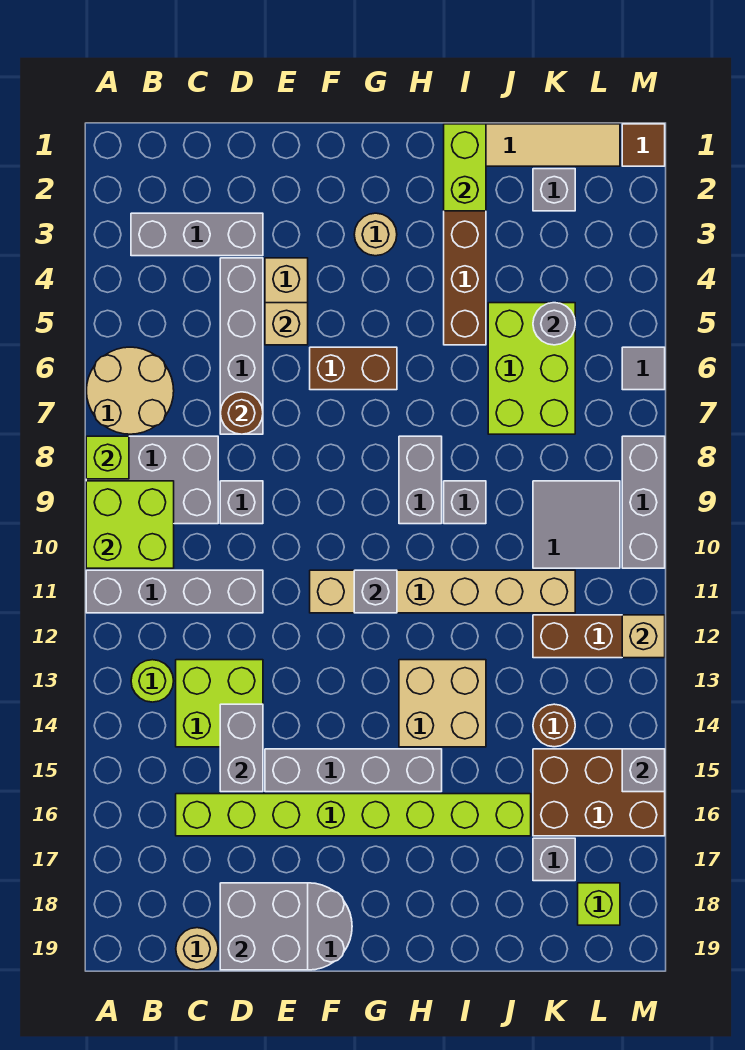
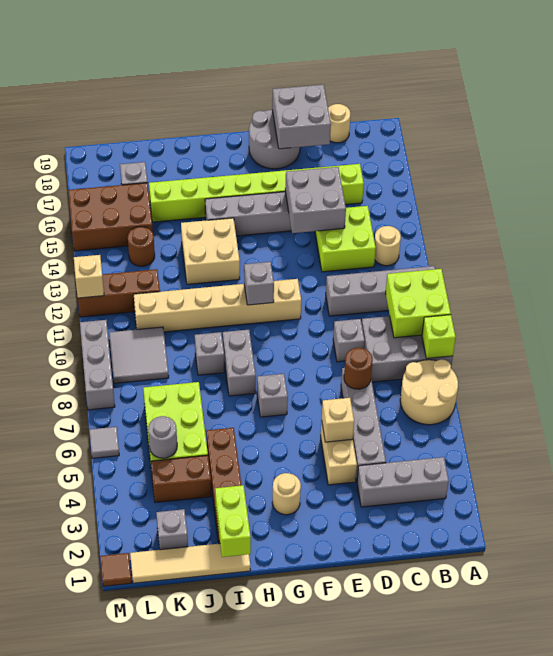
lime 1x1 round brick [131,660,174,702] -> tan 1x1 round brick [375,226,401,266]
grey 1x2 brick [220,704,263,792] -> grey 2x2 brick [285,167,346,233]
brown 1x2 brick [310,347,397,390] -> brown 1x2 brick moved to [151,455,211,502]
lime 1x1 brick [578,883,620,925] -> none
grey 1x1 brick [622,749,665,792] -> grey 1x1 brick moved to [257,374,288,417]

